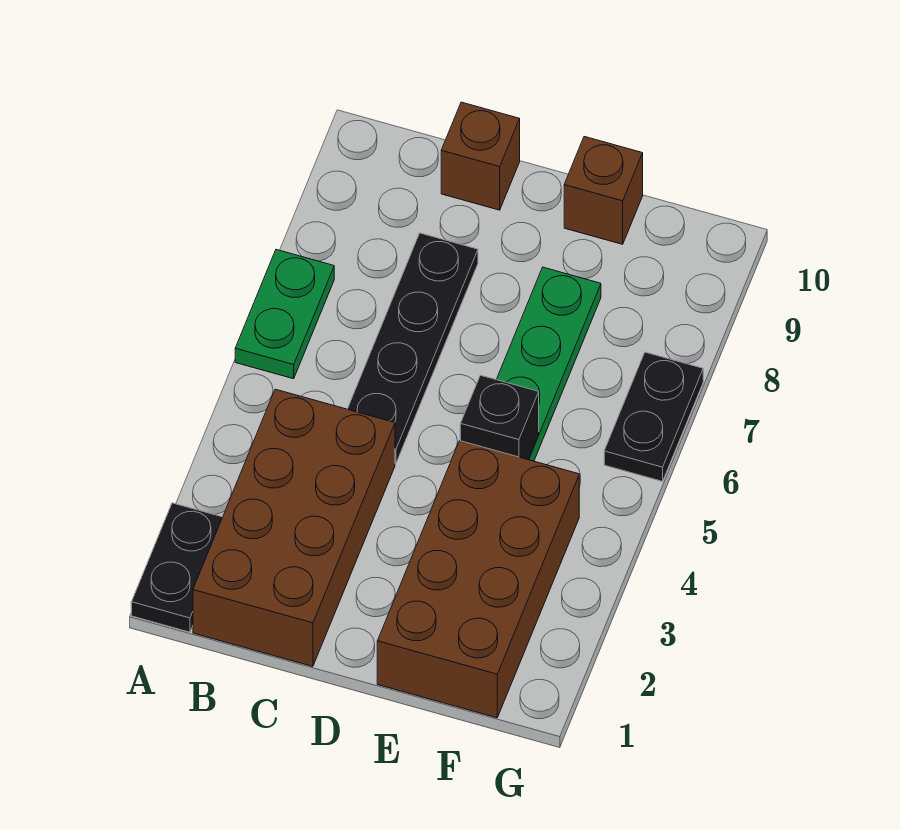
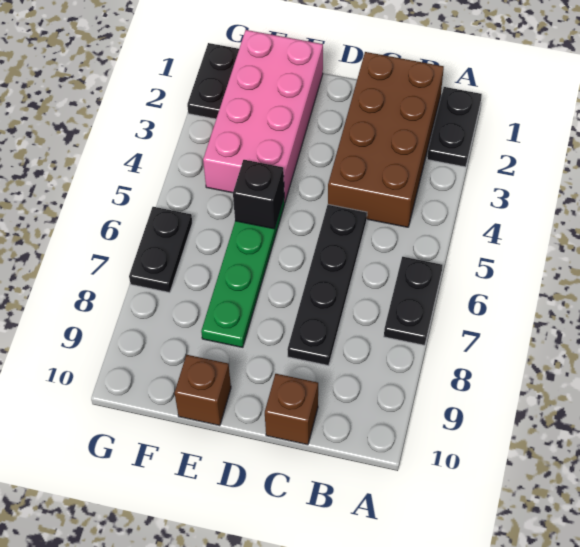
green 1x2 plate [235,250,334,379] -> black 1x2 plate [384,257,442,345]
brown 2x4 brick [377,441,579,718] -> pink 2x4 brick [203,30,323,203]
none -> black 1x2 plate [187,43,239,119]

